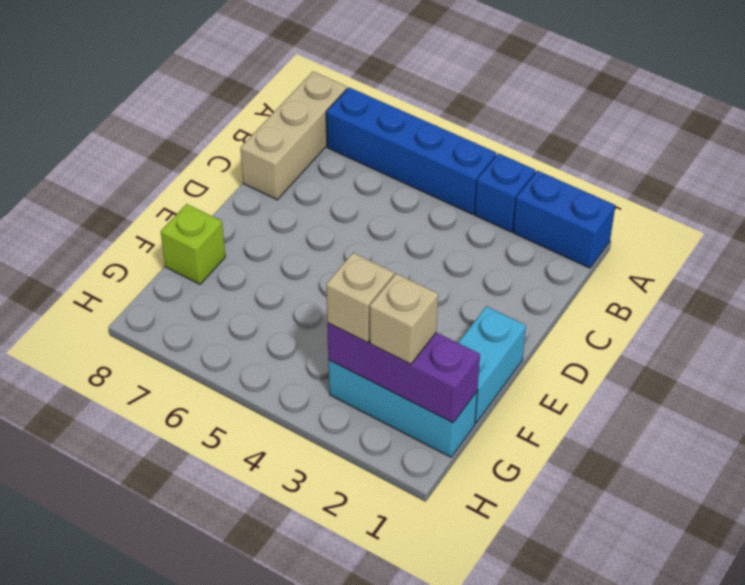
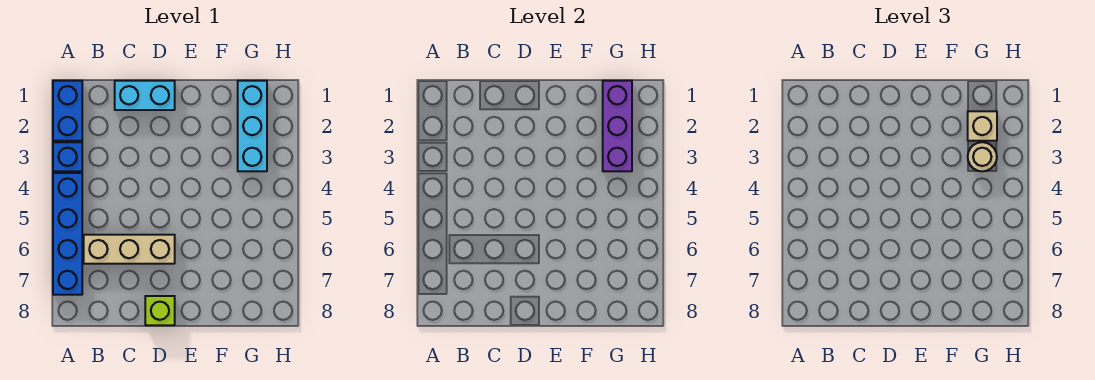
tan 1x3 brick [240,72,347,200] -> tan 1x3 brick moved to [84,235,175,264]
cyan 1x2 brick [458,306,526,423] -> cyan 1x2 brick moved to [115,81,175,110]
lime 1x1 brick [161,204,225,284] -> lime 1x1 brick moved to [145,296,175,325]
tan 1x1 brick [326,253,394,343] -> tan 1x1 round brick [968,142,997,171]

